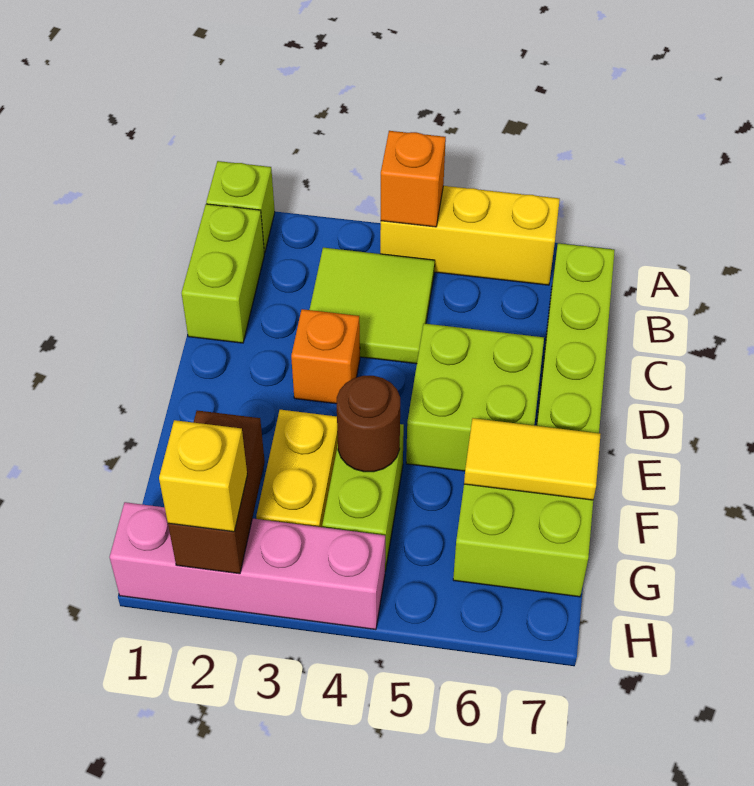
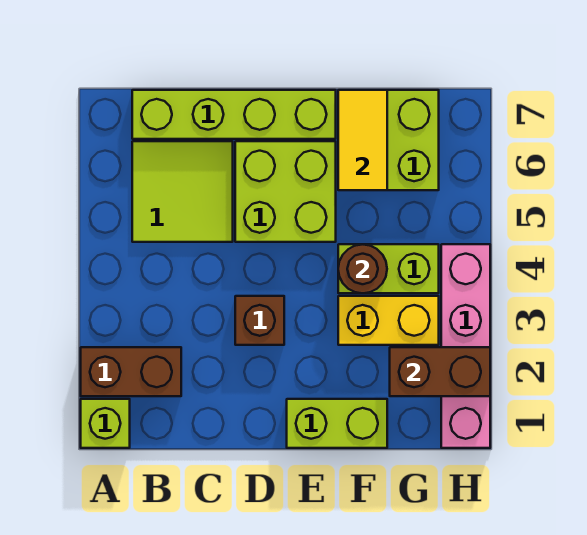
none -> brown 1x2 brick [81,347,181,396]
yellow 1x3 brick [380,186,560,285] -> none
orange 1x1 brick [381,131,446,227] -> none
lime 1x2 brick [182,204,264,343] -> lime 1x2 brick moved to [287,399,387,448]
lime 2x2 tile [310,248,435,364] -> lime 2x2 tile moved to [132,141,233,242]
orange 1x1 brick [291,309,360,404] -> brown 1x1 brick [235,296,284,345]
yellow 1x1 brick [159,420,247,532] -> none

